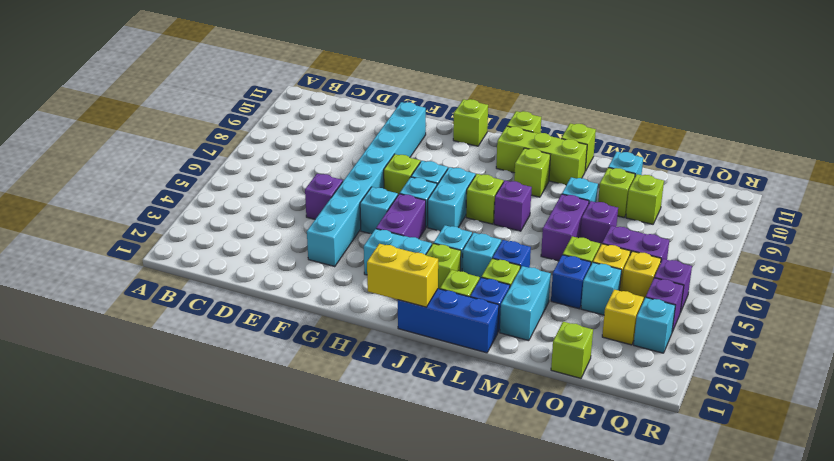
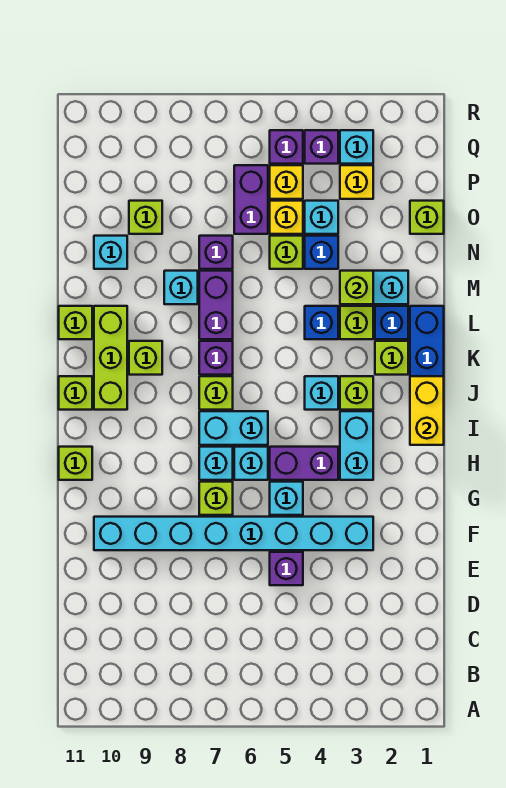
cyan 1x1 brick [462,233,501,278] -> none
purple 1x2 brick [541,194,589,261] -> purple 1x2 brick turned to [199,271,233,339]
lime 1x1 brick [598,168,635,217] -> lime 1x1 brick moved to [340,271,373,304]

